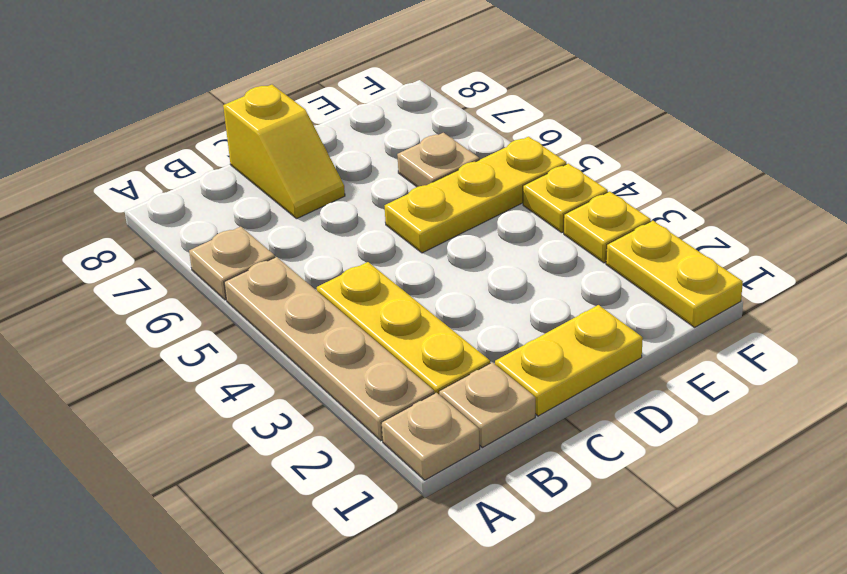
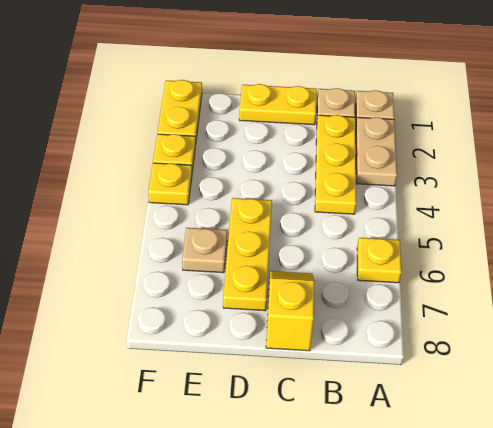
tan 1x4 plate [224,257,434,441] -> tan 1x2 plate [356,117,397,186]
tan 1x1 plate [189,227,275,300] -> yellow 1x1 plate [357,238,402,283]
yellow 1x3 plate [385,137,566,253] -> yellow 1x3 plate turned to [223,198,272,311]

